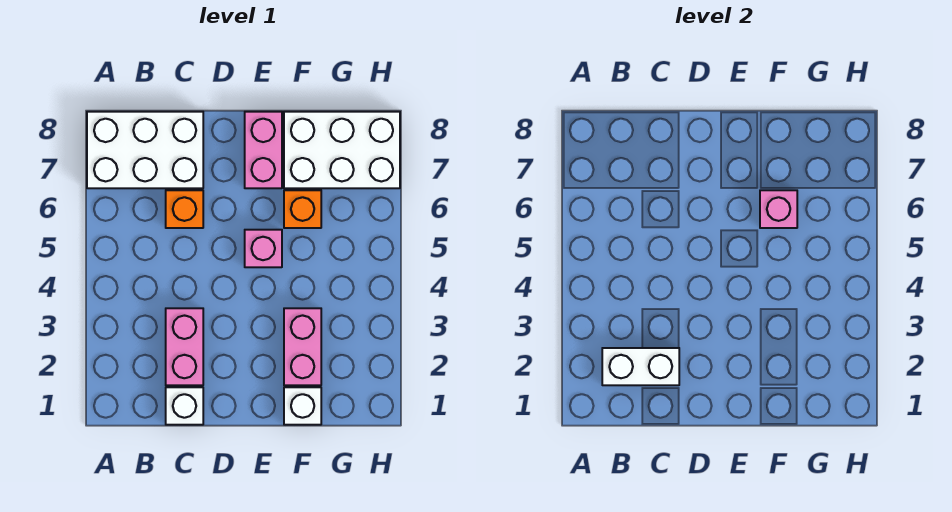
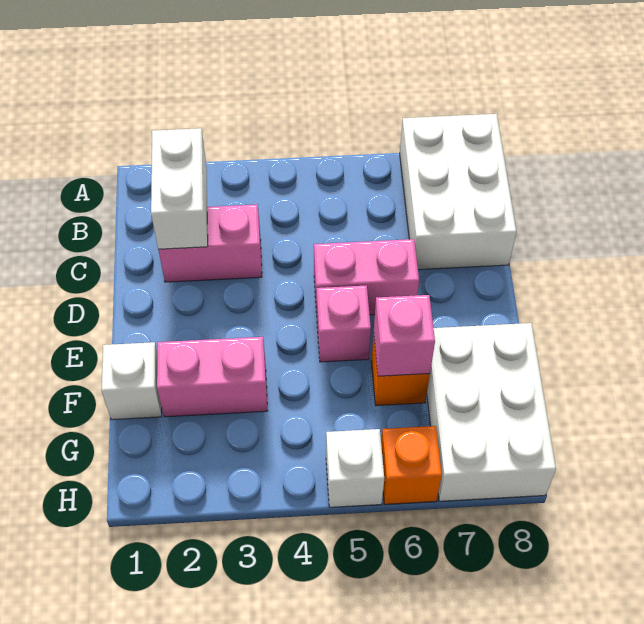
white 1x1 brick [166,387,203,425] -> white 1x1 brick moved to [326,429,384,507]
orange 1x1 brick [166,190,203,228] -> orange 1x1 brick moved to [381,426,442,504]
pink 1x2 brick [245,112,282,188] -> pink 1x2 brick moved to [314,239,419,315]

